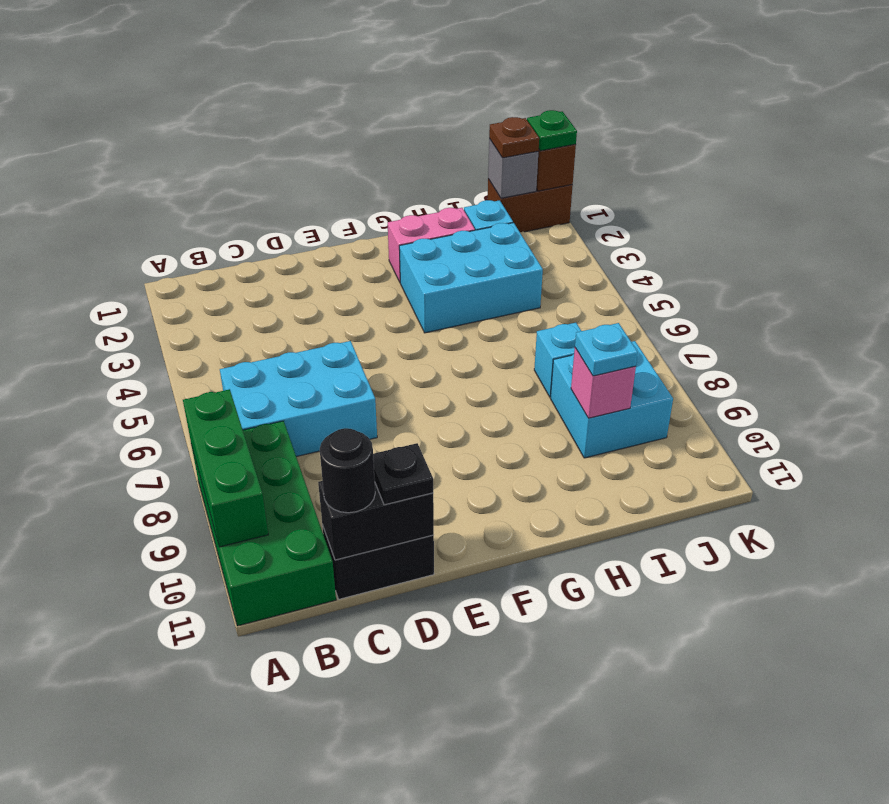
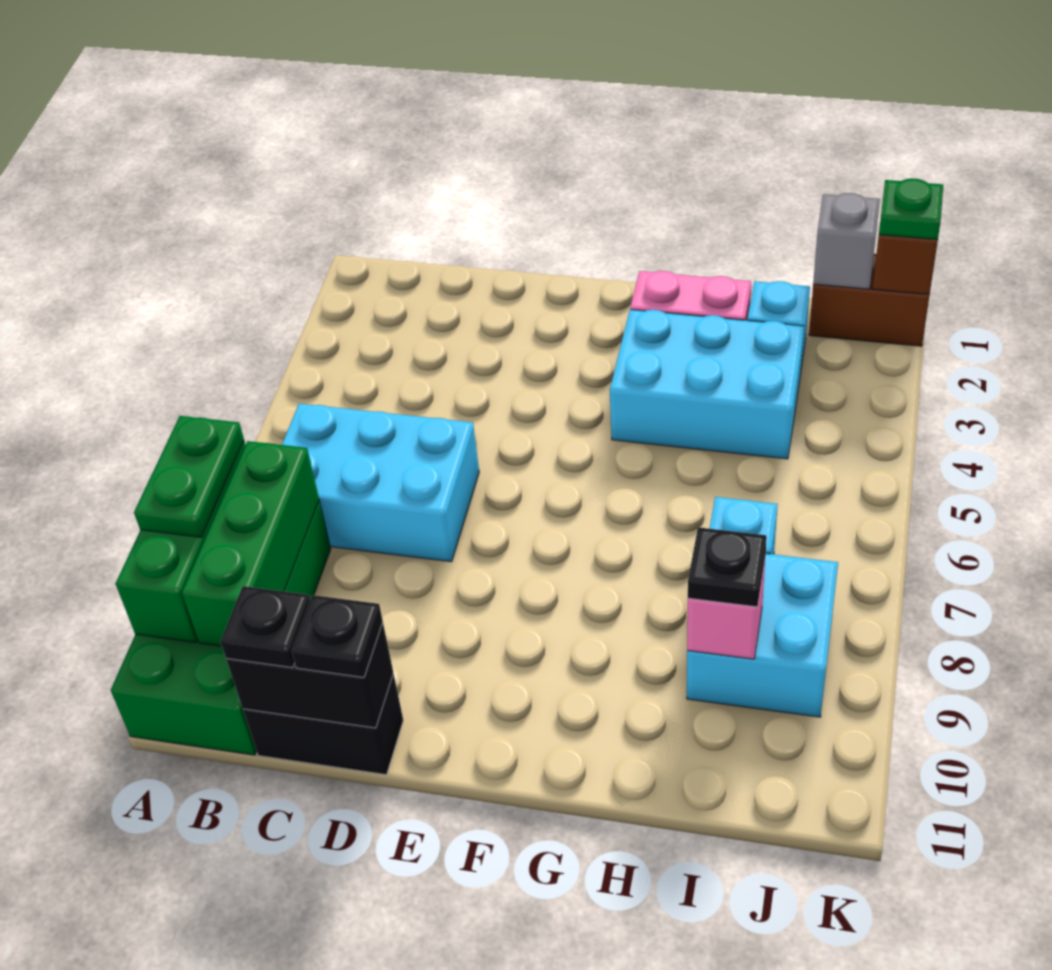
none -> green 1x2 plate [134,416,244,537]
none -> green 1x3 brick [182,441,319,646]
black 1x1 round brick [320,428,375,513] -> black 1x1 plate [221,586,310,668]
cyan 1x1 plate [575,323,638,376] -> black 1x1 plate [688,527,767,607]
brown 1x1 plate [489,117,539,158] -> none

